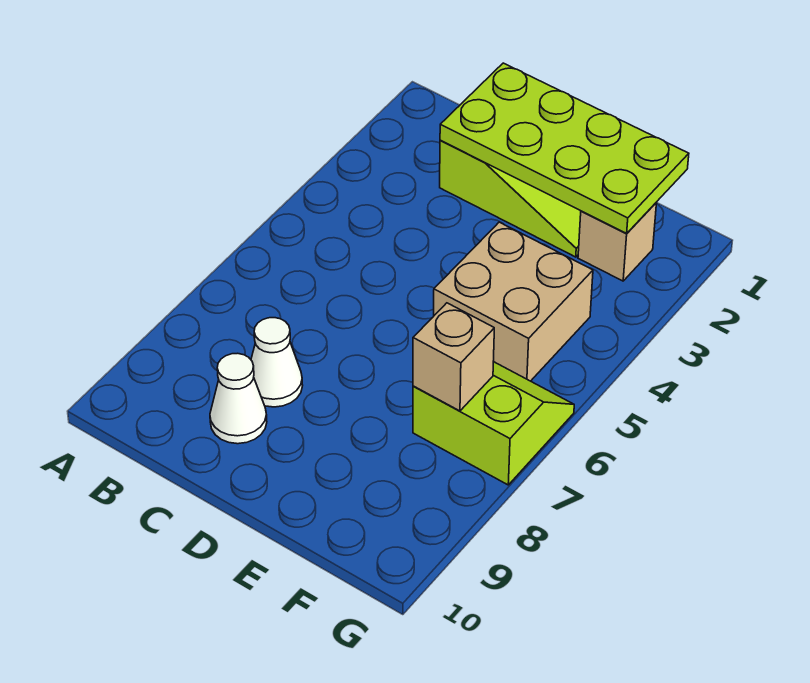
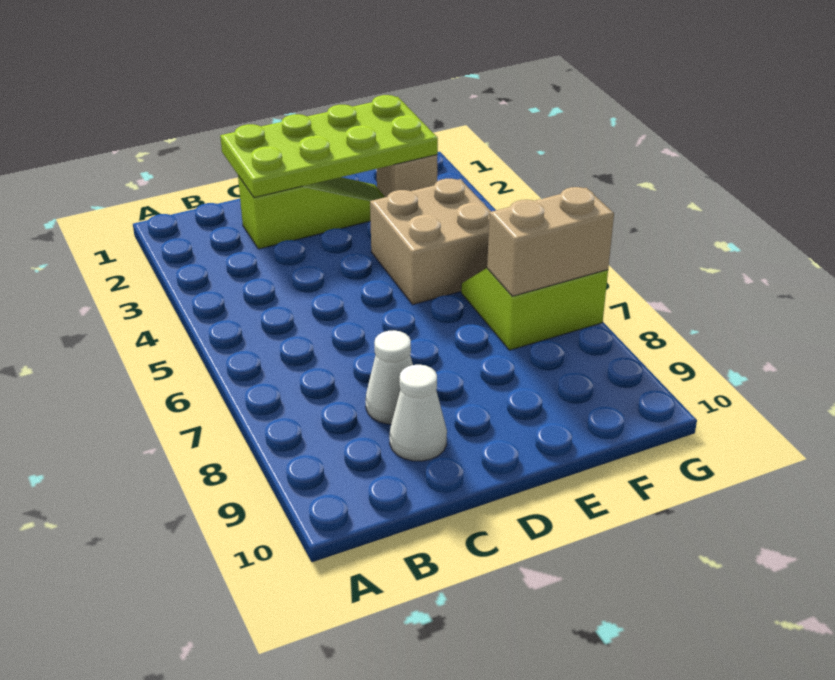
tan 1x1 brick [413,303,494,411] -> tan 1x2 brick [487,187,614,296]

